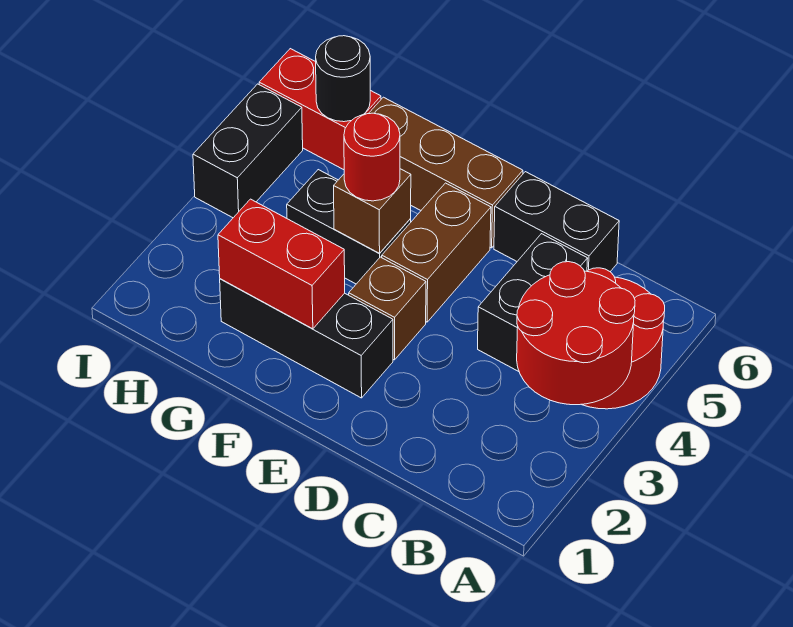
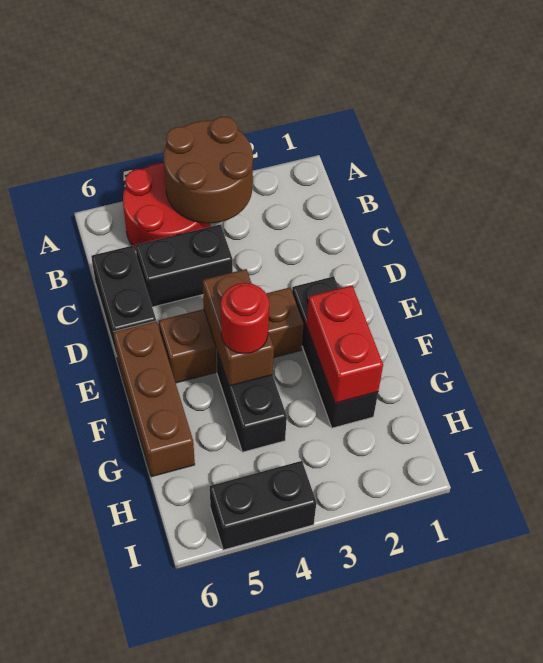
red 2x2 round brick [517,262,635,405] -> brown 2x2 round brick [164,117,253,223]
brown 1x1 brick [334,169,411,254] -> brown 1x2 brick [203,269,274,386]
red 1x2 brick [259,49,381,170] -> none
black 1x1 round brick [316,36,370,122] -> none

